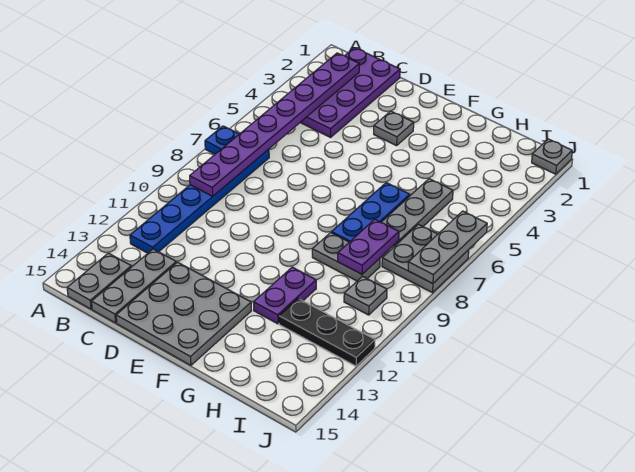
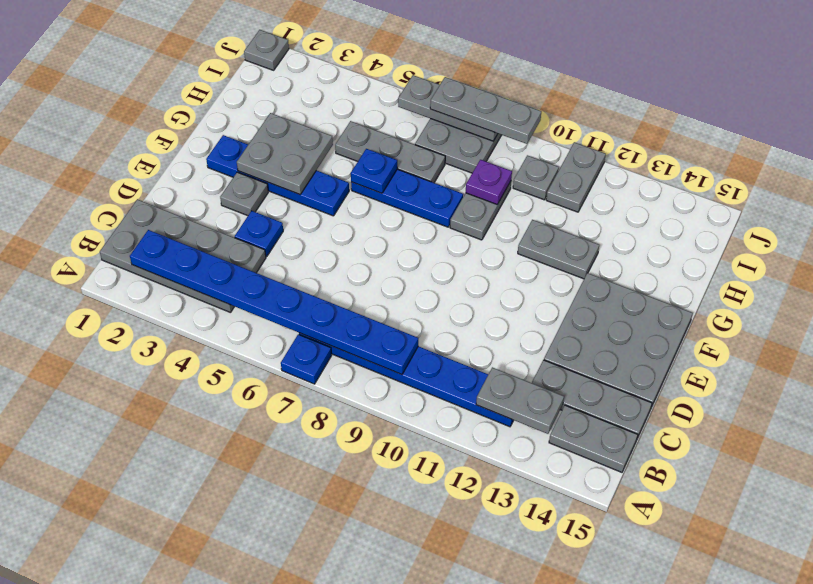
purple 2x4 plate [300,48,400,137] -> grey 2x4 plate [100,199,266,313]
purple 1x8 plate [190,53,359,196] -> blue 1x8 plate [130,230,418,374]
none -> grey 1x2 plate [476,367,564,434]
none -> blue 1x1 plate [235,211,283,257]
none -> blue 1x4 plate [206,135,349,216]
none -> grey 2x2 plate [237,113,333,194]
none -> blue 1x1 plate [351,149,397,193]
purple 1x2 plate [253,267,316,324] -> grey 1x2 plate [518,220,599,279]
purple 1x2 plate [338,219,399,274] -> purple 1x1 plate [466,160,512,204]
black 1x3 plate [279,299,375,366] -> none
none -> grey 1x2 plate [546,142,606,212]
none -> grey 1x3 plate [430,77,541,144]

